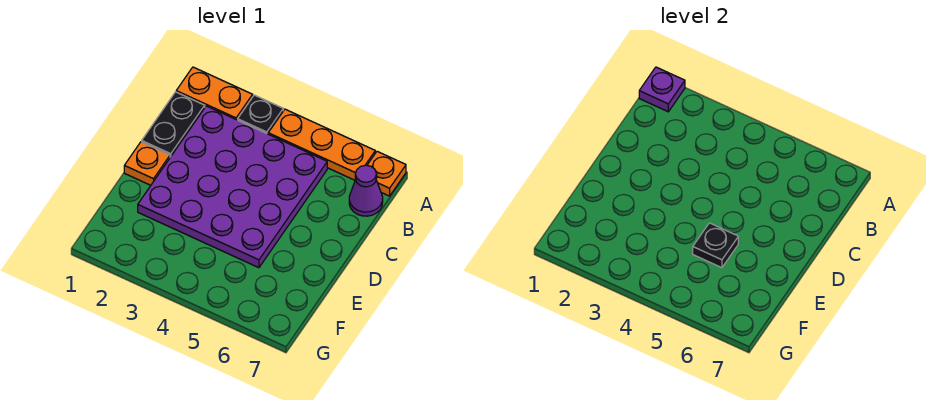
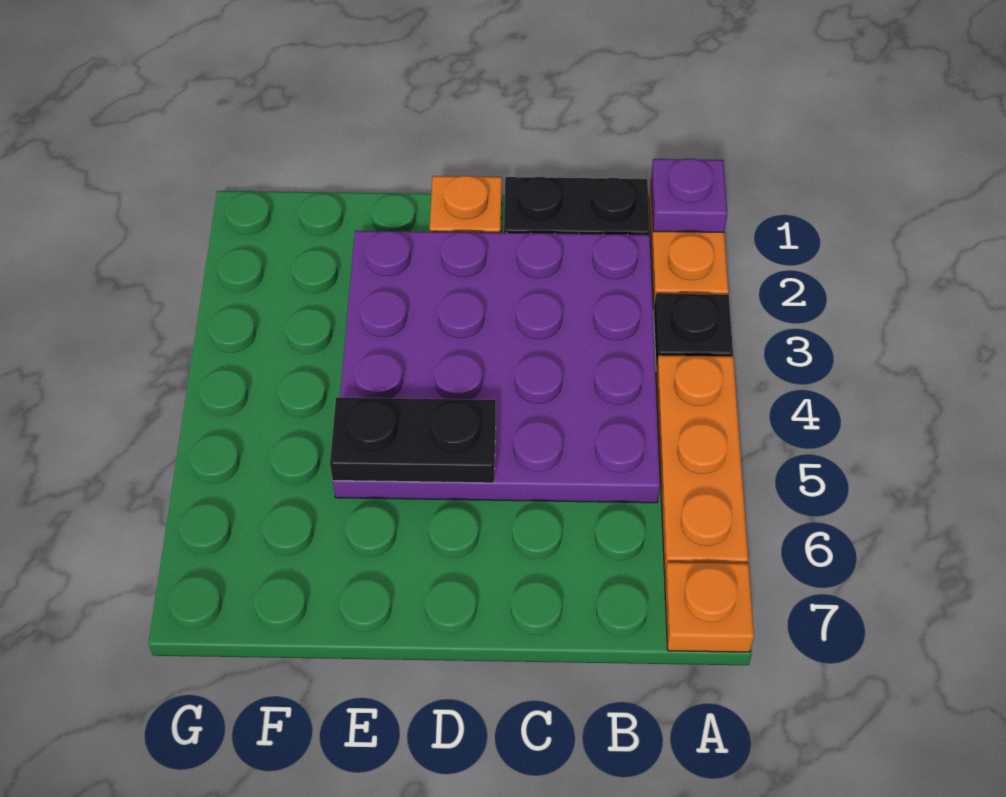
purple 1x1 cone [349,165,383,216] -> none
black 1x1 plate [693,223,738,268] -> black 1x2 plate [330,397,496,483]

